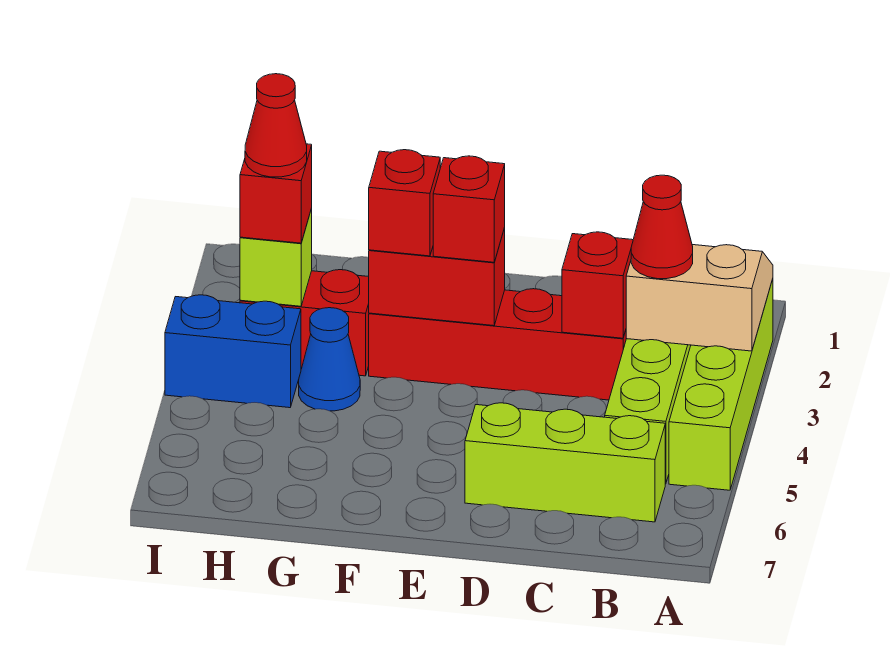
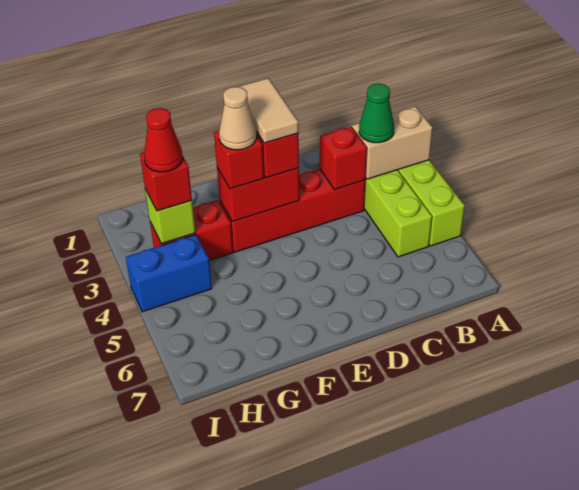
red 1x1 cone [631,175,693,279] -> green 1x1 cone [359,84,394,143]
lime 1x3 brick [465,403,665,522] -> none
none -> tan 1x2 tile [238,78,298,143]
none -> tan 1x1 cone [219,87,257,150]
blue 1x1 cone [299,308,360,411] -> none

